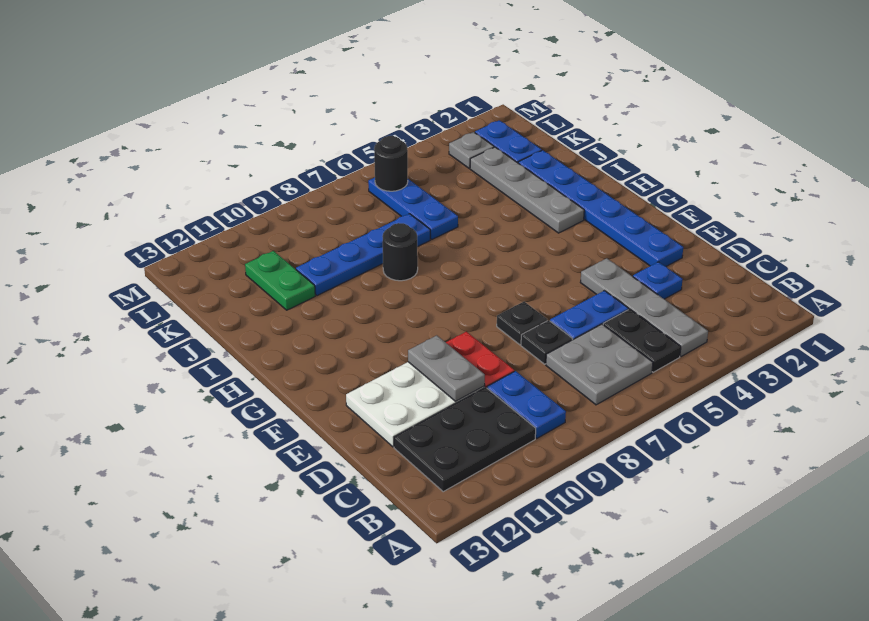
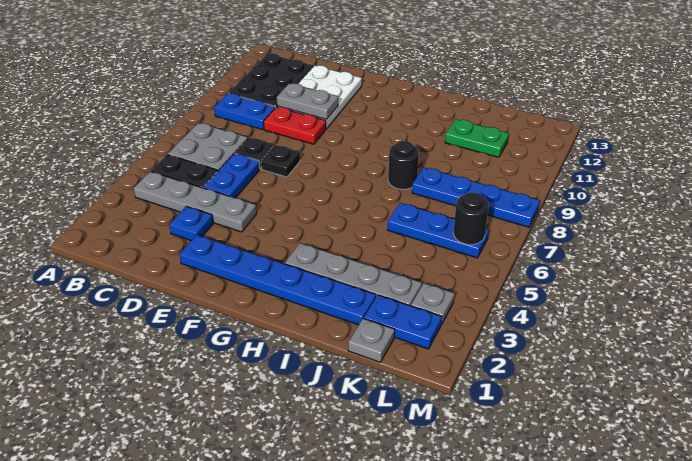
blue 1x4 plate [296,214,430,296] -> blue 1x4 plate turned to [412,167,540,227]
none -> grey 1x1 plate [348,318,395,362]

